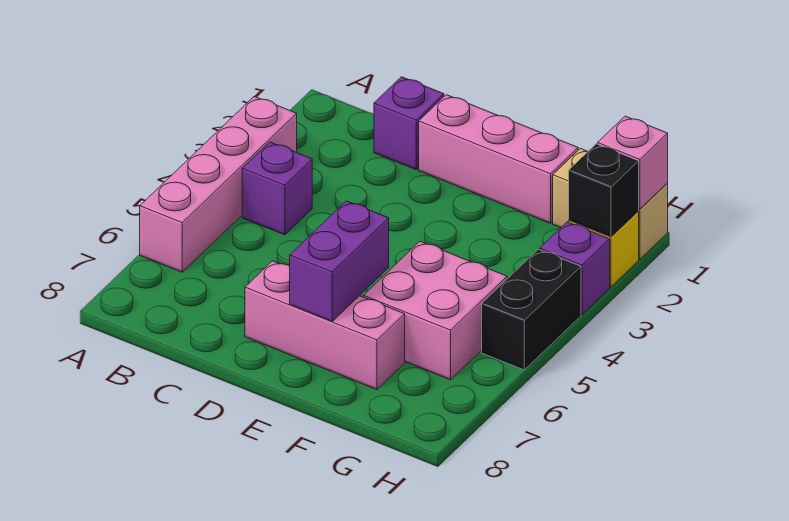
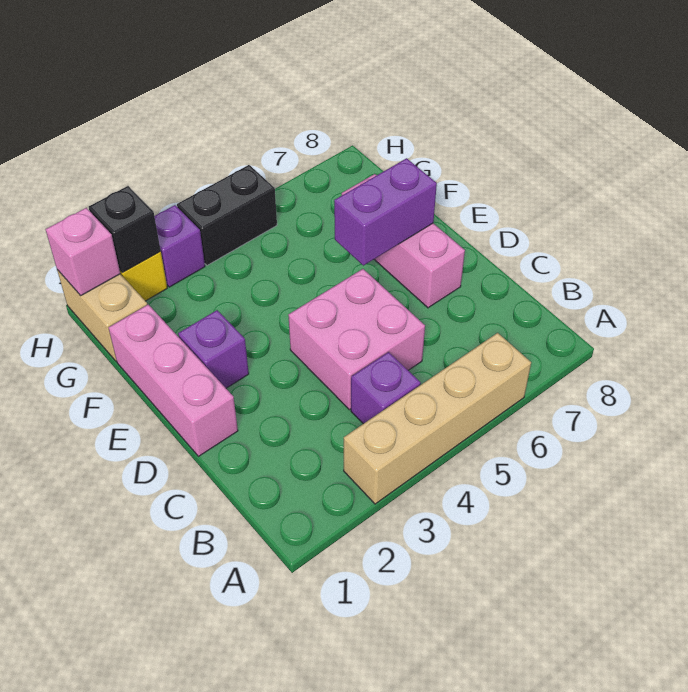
pink 1x4 brick [140,96,297,272] -> tan 1x4 brick [344,333,531,504]
purple 1x1 brick [374,77,444,169] -> purple 1x1 brick moved to [178,310,249,388]
pink 2x2 brick [363,241,507,380] -> pink 2x2 brick moved to [288,269,425,410]

